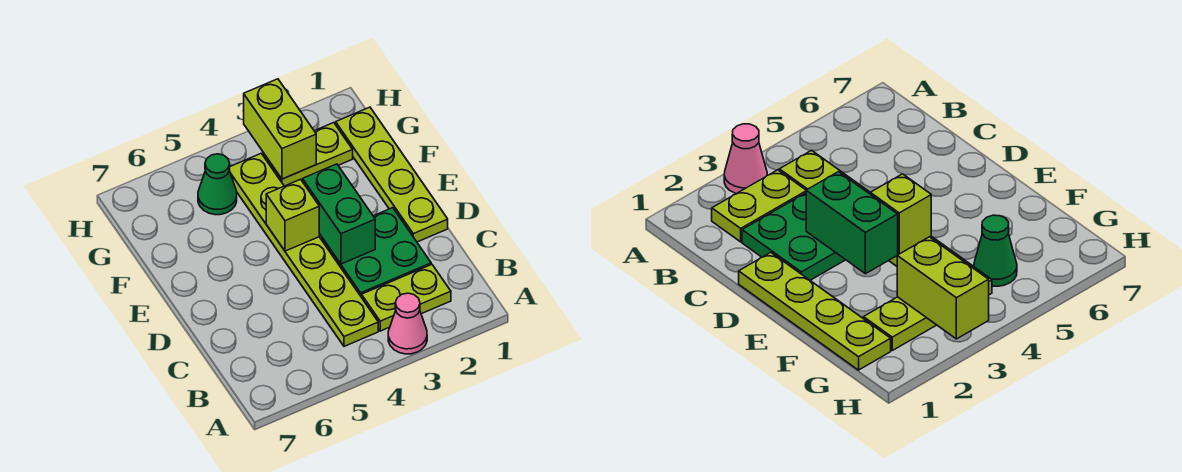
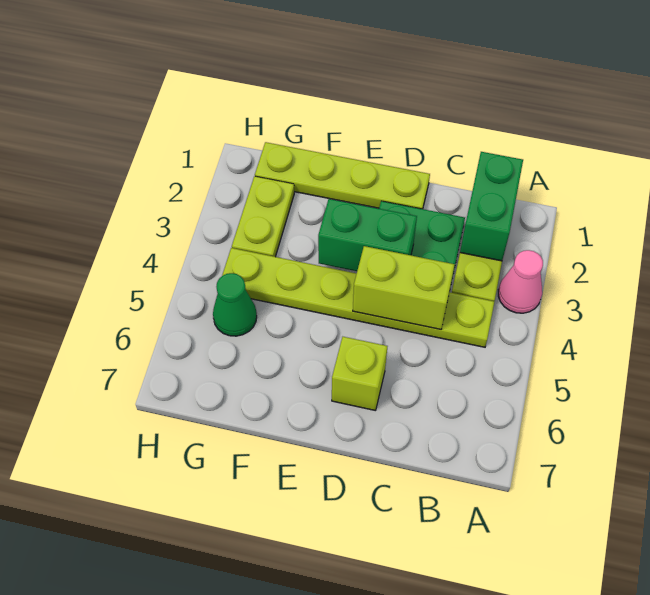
none -> green 1x2 brick [460,152,523,261]
lime 1x1 brick [266,179,319,251] -> lime 1x1 brick moved to [332,337,387,410]
lime 1x2 brick [244,79,316,179] -> lime 1x2 brick moved to [353,246,455,329]

